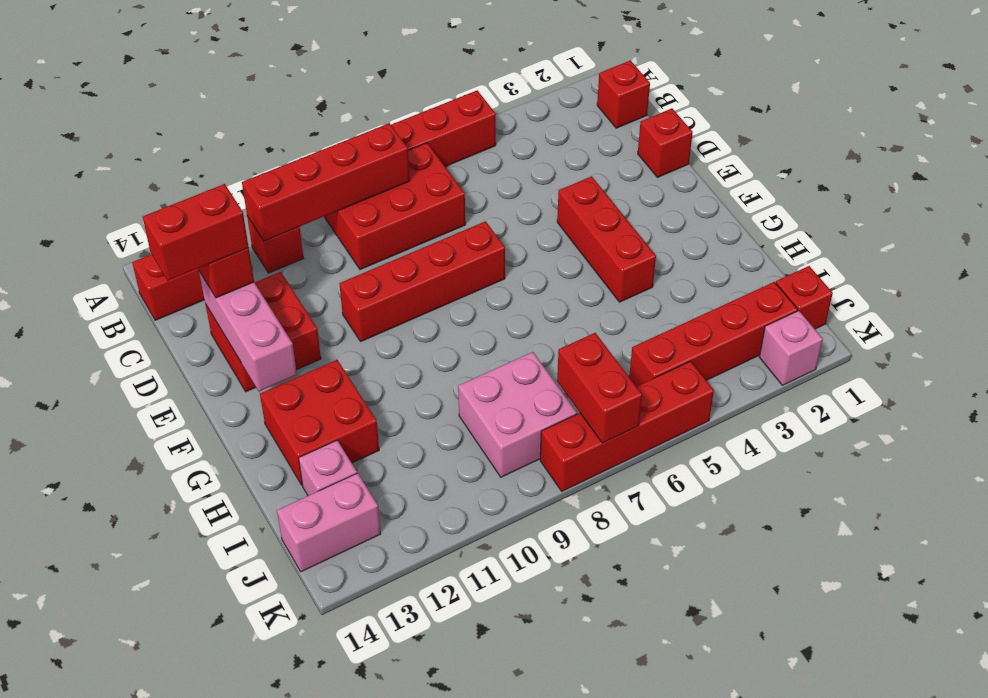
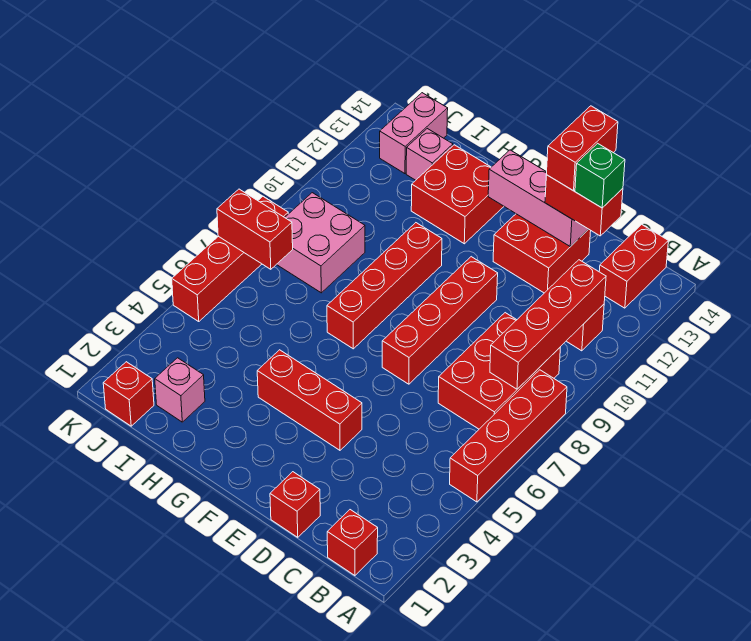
none -> green 1x1 brick [575,143,625,208]
red 1x4 brick [629,282,798,386] -> red 1x4 brick moved to [327,223,442,349]
pink 1x1 brick [759,311,823,385] -> pink 1x1 brick moved to [155,358,205,422]

